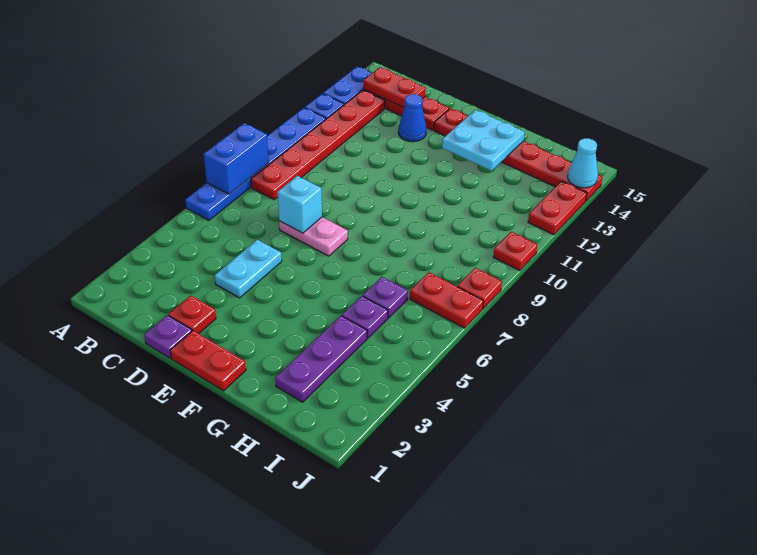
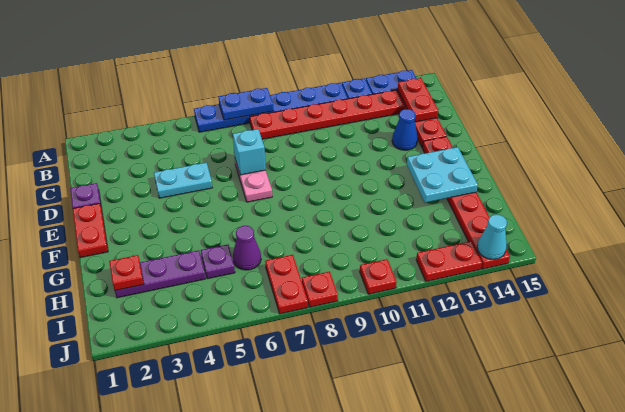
blue 1x2 brick [204,123,269,194] -> blue 1x2 plate [218,88,273,120]
red 1x1 plate [168,295,216,334] -> red 1x1 plate moved to [109,255,144,291]
purple 1x1 plate [363,277,408,318] -> purple 1x1 cone [233,226,261,270]

